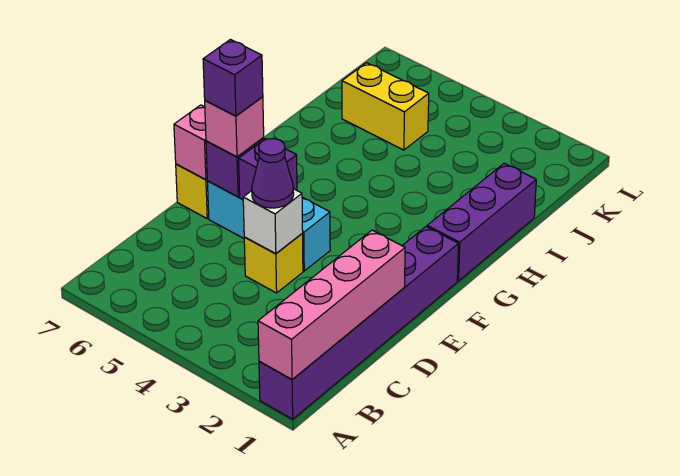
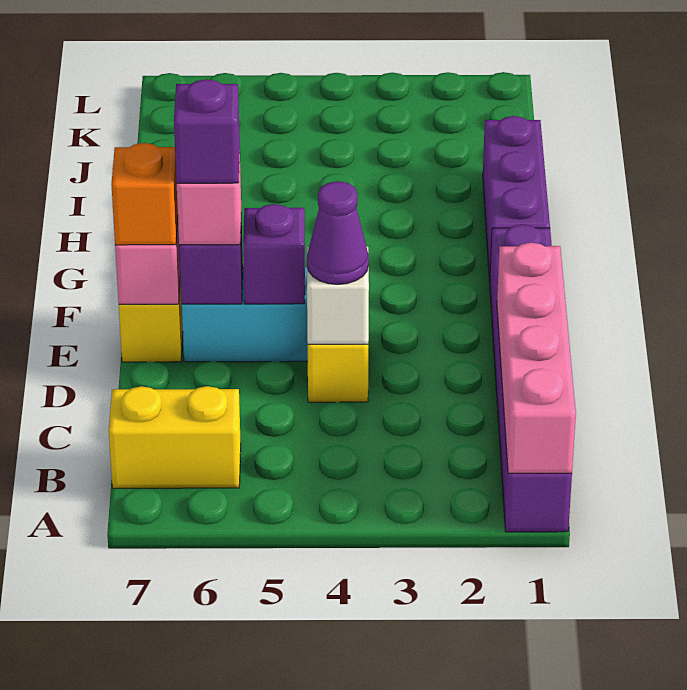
none -> orange 1x1 brick [111,143,178,245]
yellow 1x2 brick [342,63,429,150] -> yellow 1x2 brick moved to [109,386,241,488]

